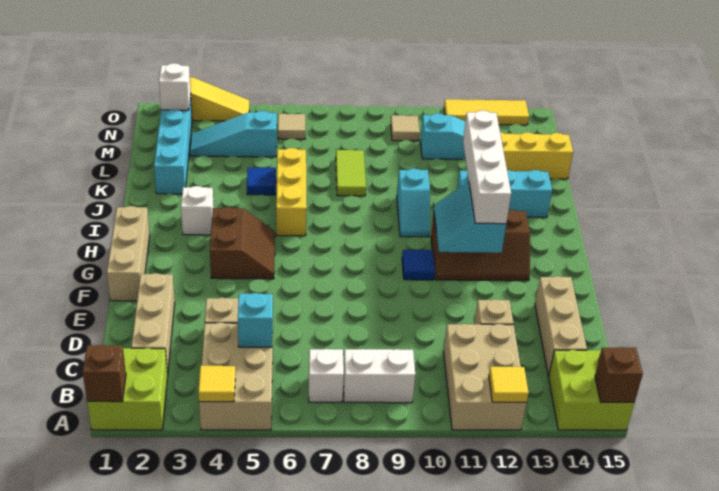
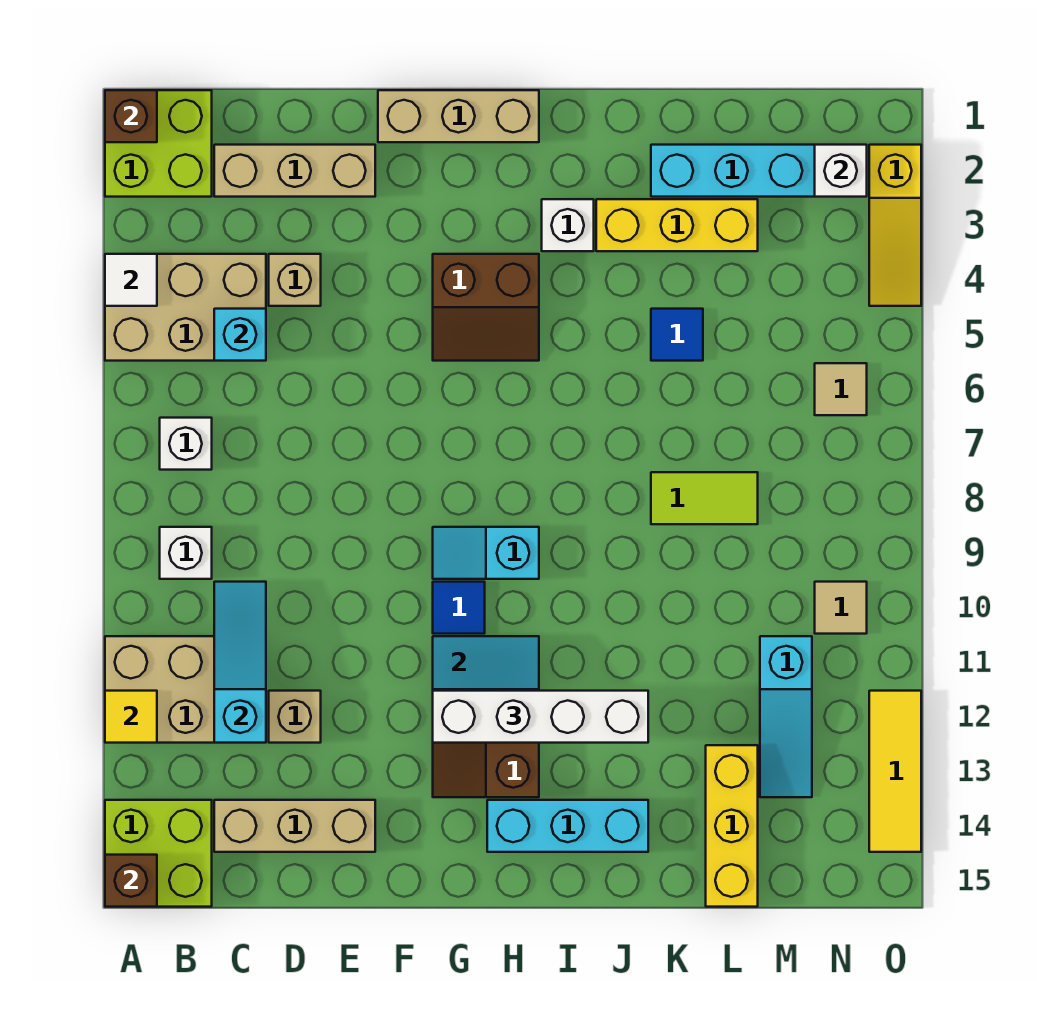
yellow 1x1 tile [198,366,235,402] -> white 1x1 tile [105,254,157,306]
white 1x2 brick [343,349,415,403] -> white 1x1 brick [160,527,212,579]
yellow 1x3 brick [276,148,307,236] -> yellow 1x3 brick moved to [596,199,758,251]
cyan 1x2 slope [397,168,430,237] -> cyan 1x2 slope moved to [433,527,539,579]
cyan 1x3 brick [457,170,552,218] -> cyan 1x3 brick turned to [487,800,648,852]
cyan 1x3 slope [190,111,277,157] -> cyan 1x3 slope moved to [214,582,266,743]

